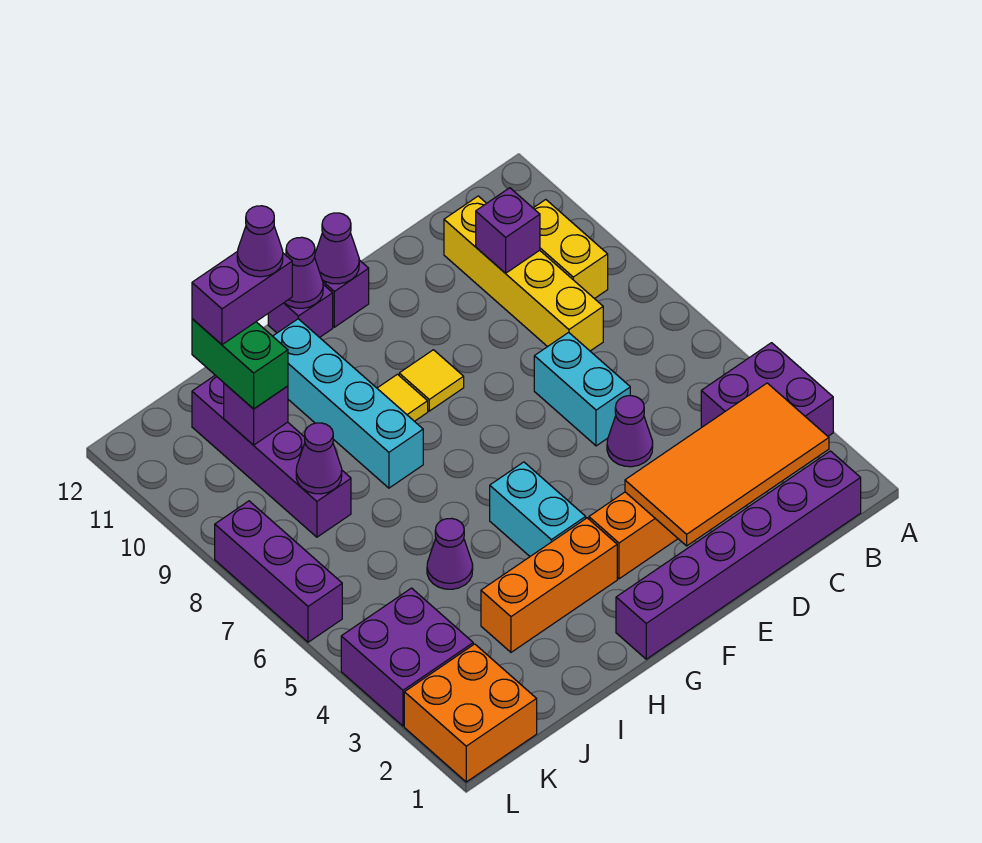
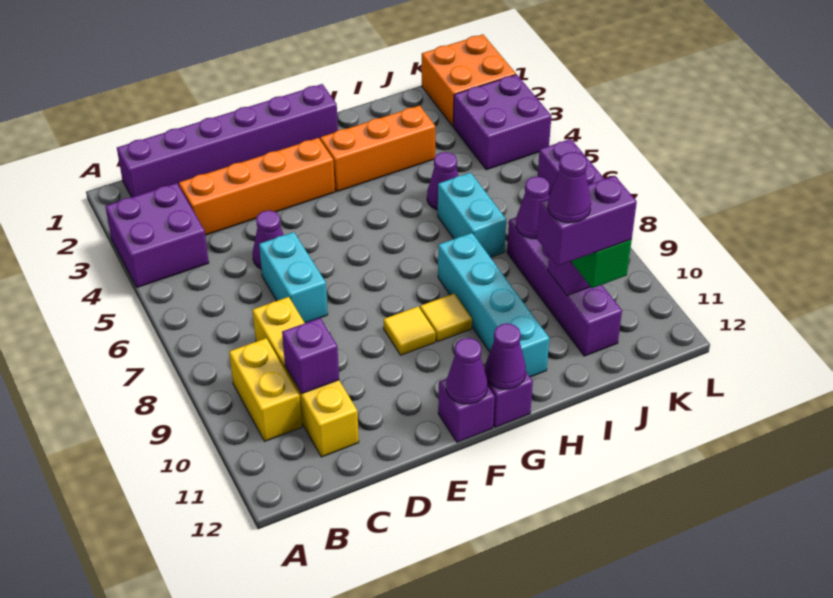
orange 2x4 tile [625,383,829,546] -> none
cyan 1x2 brick [490,462,586,556] -> cyan 1x2 brick moved to [438,173,506,257]

